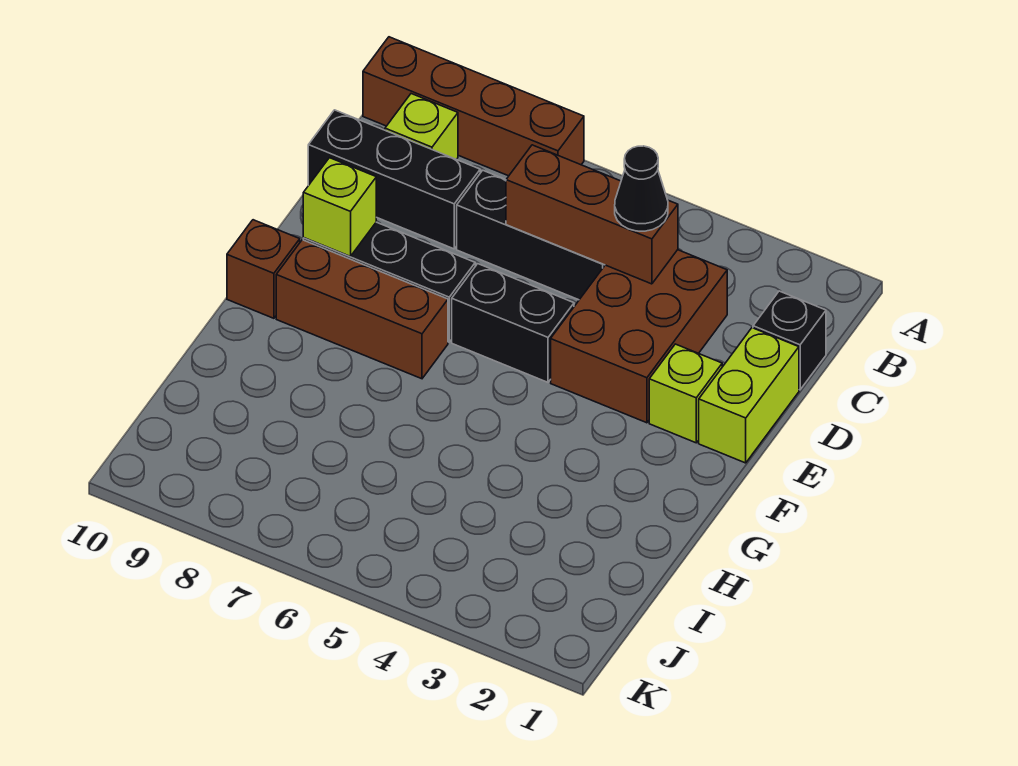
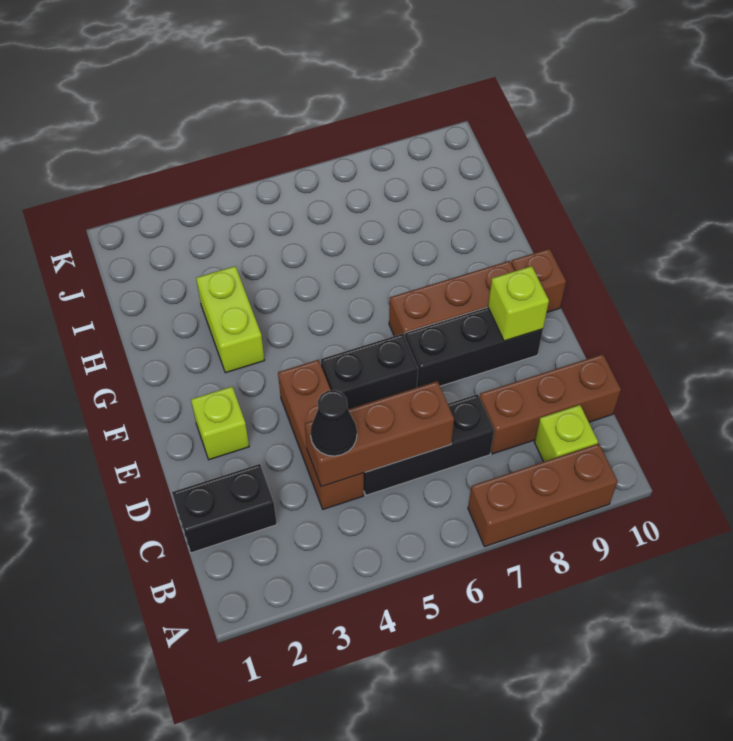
brown 1x4 brick [363,37,584,176] -> brown 1x3 brick [468,444,618,547]
black 1x1 brick [753,291,826,390] -> black 1x2 brick [172,464,277,553]
brown 2x3 brick [551,250,727,423] -> brown 1x3 brick [278,360,364,509]
black 1x3 brick [308,110,480,249] -> brown 1x3 brick [479,354,621,454]
lime 1x2 brick [699,328,799,463] -> lime 1x2 brick moved to [196,266,265,373]

